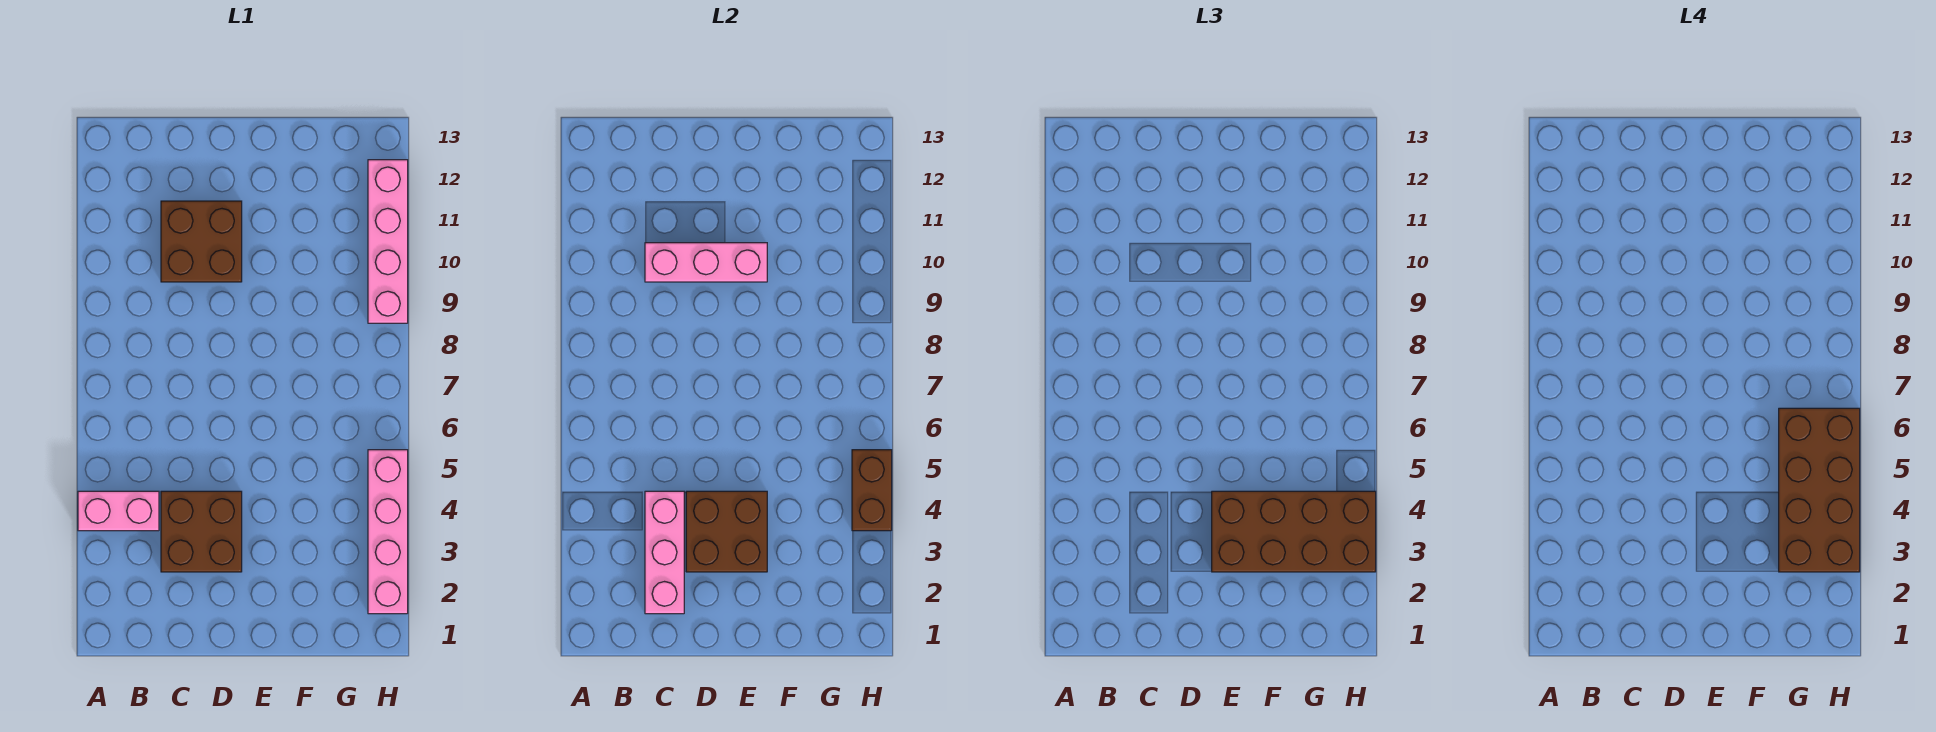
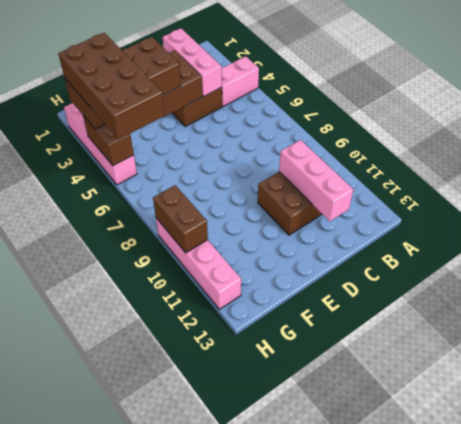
pink 1x3 brick [645,243,767,282] -> pink 1x3 brick turned to [279,140,354,221]
none -> brown 1x2 brick [153,185,208,253]

